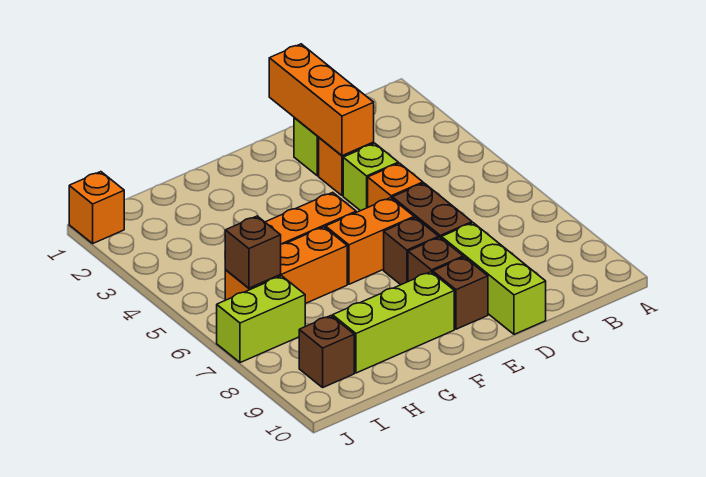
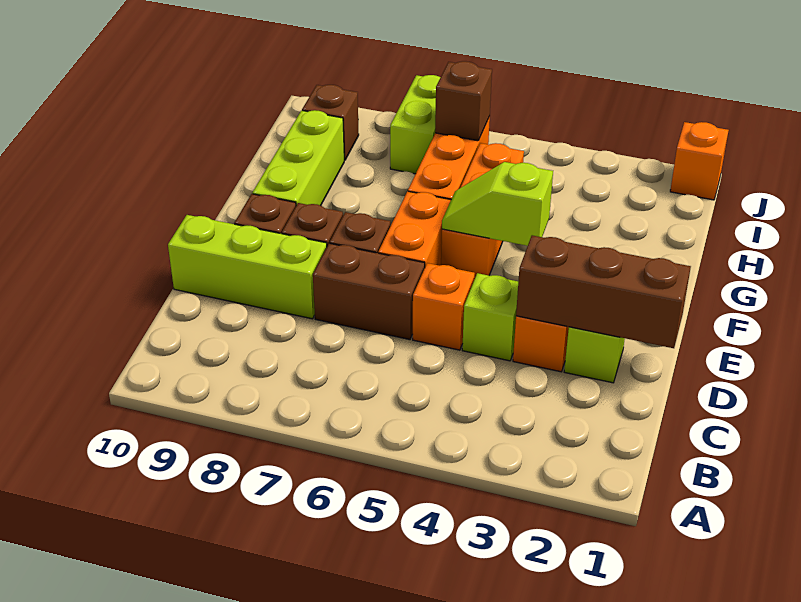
orange 1x3 brick [269,44,374,156] -> brown 1x3 brick [516,235,691,348]
none -> lime 1x2 slope [442,162,553,246]

